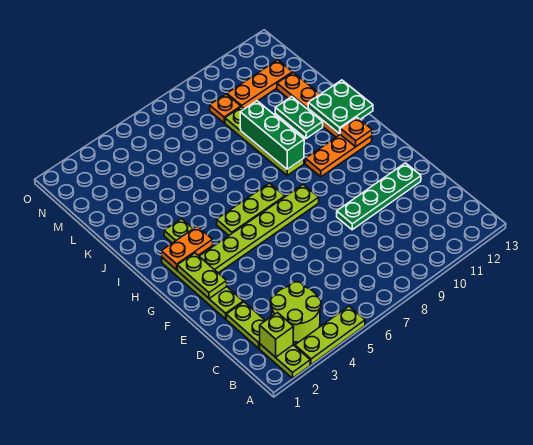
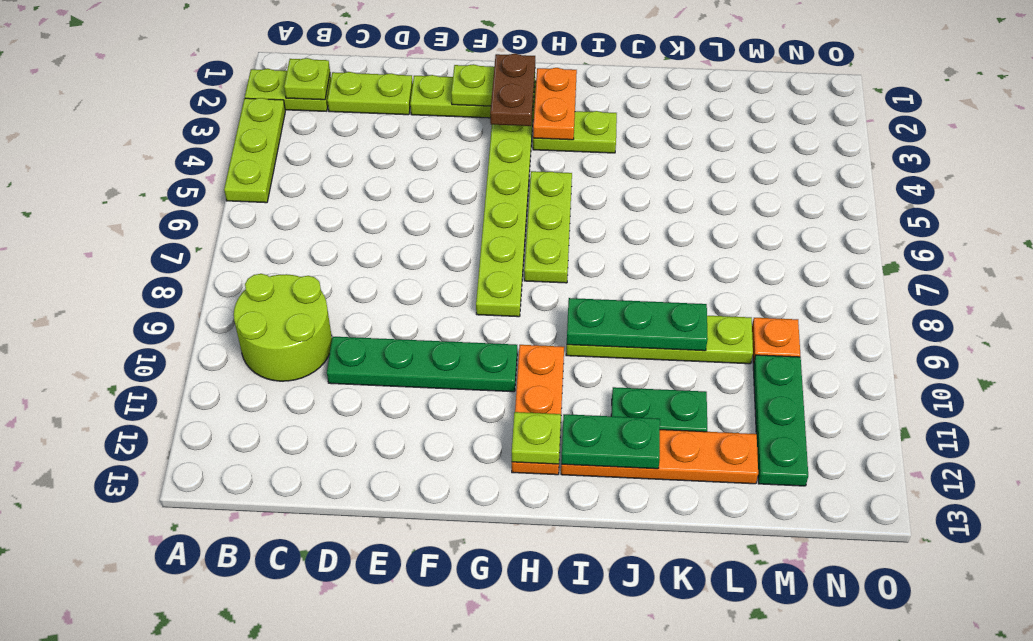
lime 1x1 brick [260,313,294,357] -> lime 1x1 plate [284,58,330,100]
lime 2x2 round brick [271,282,321,342] -> lime 2x2 round brick moved to [234,274,332,381]
green 1x4 plate [337,163,421,230] -> green 1x4 plate turned to [327,337,517,392]
none -> brown 1x2 plate [490,54,535,126]
orange 1x1 plate [340,117,372,147] -> lime 1x1 plate [512,412,561,464]
green 1x3 brick [240,101,304,169] -> green 1x3 plate [567,298,708,351]
green 2x2 plate [308,80,373,134] -> green 1x2 plate [561,414,660,469]
orange 1x3 plate [227,60,293,109] -> green 1x3 plate [753,355,808,486]

